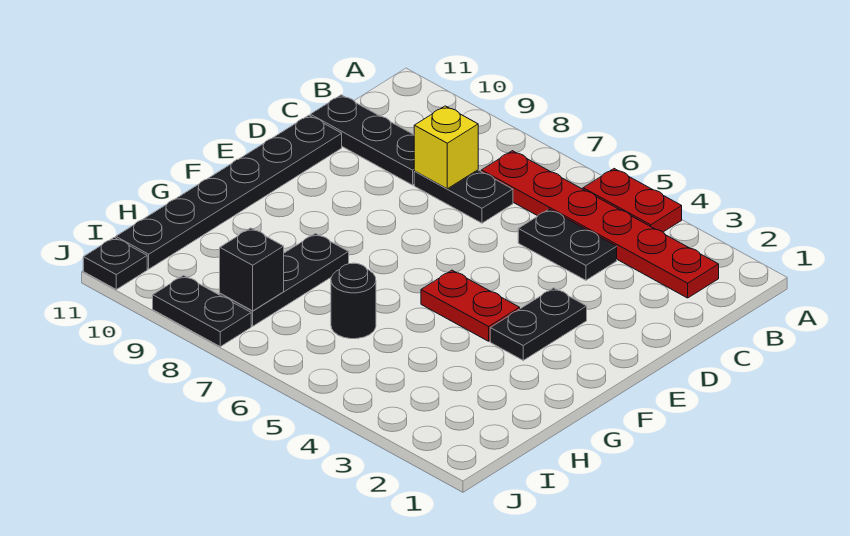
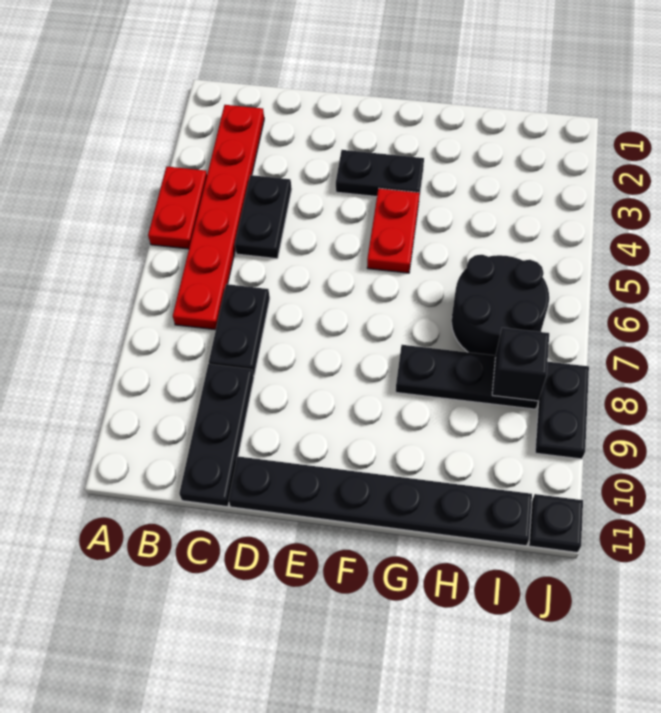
yellow 1x1 brick [414,106,478,189] -> none
black 1x1 round brick [331,263,376,339] -> black 2x2 round brick [452,255,549,356]

